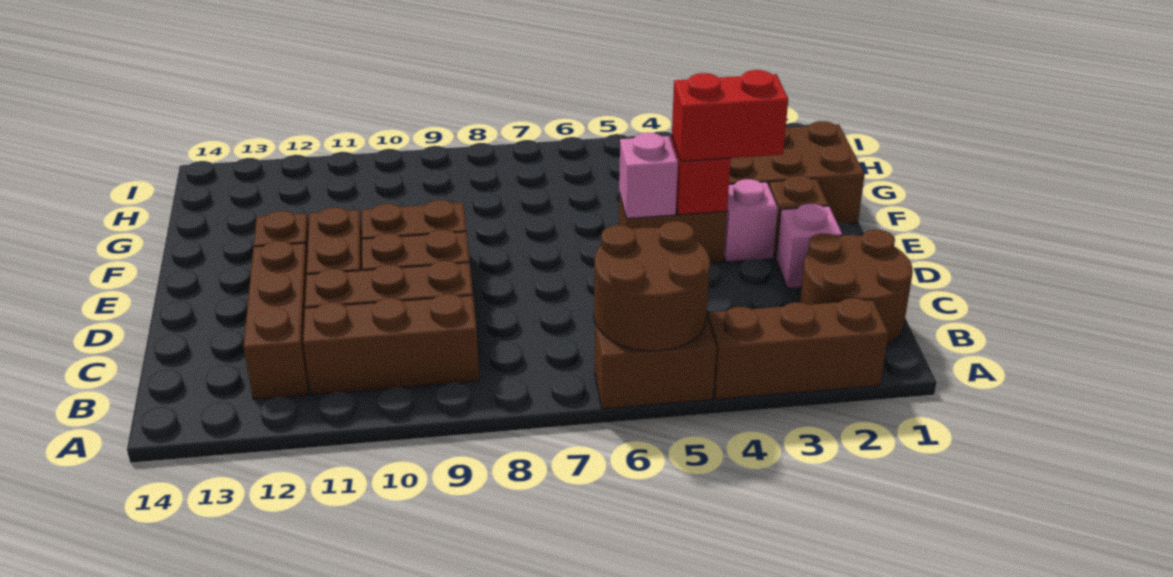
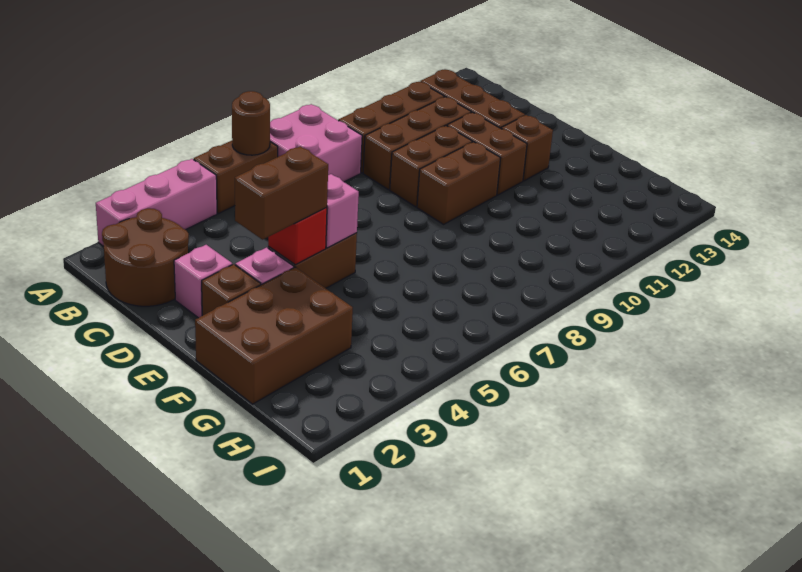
brown 1x3 brick [708,298,888,399] -> pink 1x3 brick [96,159,217,246]
brown 2x2 round brick [594,221,710,351] -> brown 1x1 round brick [232,91,270,155]
none -> pink 2x2 brick [270,104,362,182]
red 1x2 brick [672,70,788,161] -> brown 1x2 brick [235,146,328,240]

